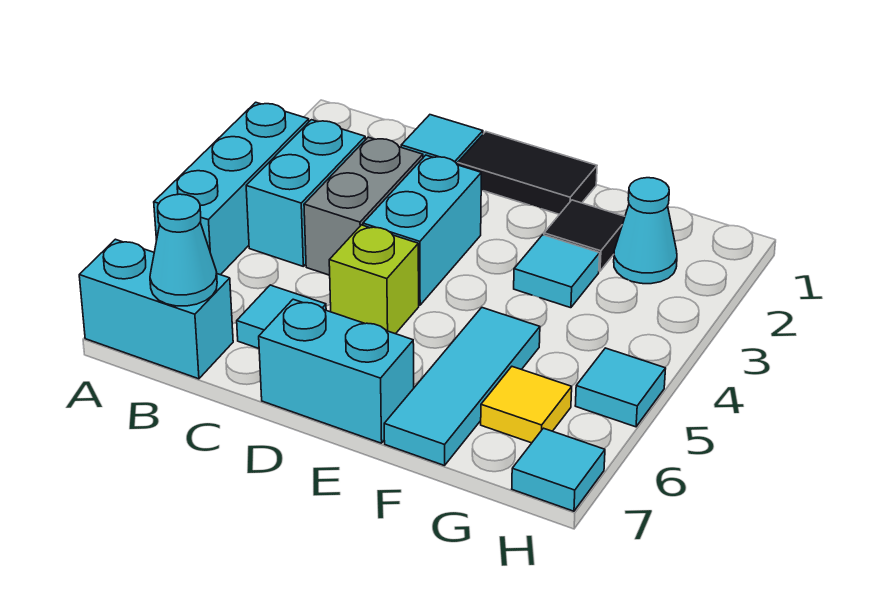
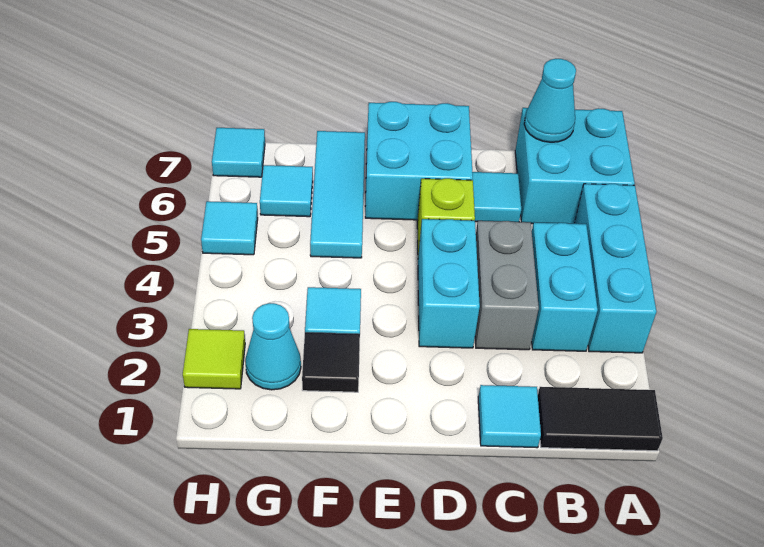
cyan 1x2 brick [79,239,233,379] -> cyan 2x2 brick [515,108,635,224]
black 1x2 tile [458,132,597,214] -> black 1x2 tile moved to [538,387,663,451]
cyan 1x2 brick [259,299,414,443] -> cyan 2x2 brick [365,102,473,220]
yellow 1x1 tile [481,367,572,443] -> cyan 1x1 tile [260,165,313,217]
none -> lime 1x1 tile [183,329,245,389]

